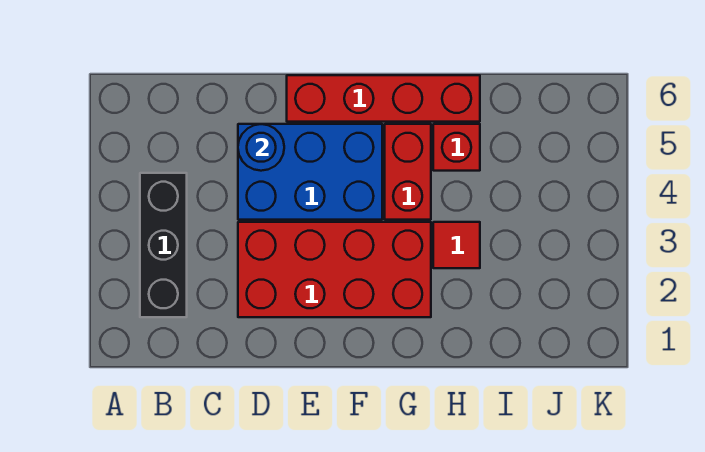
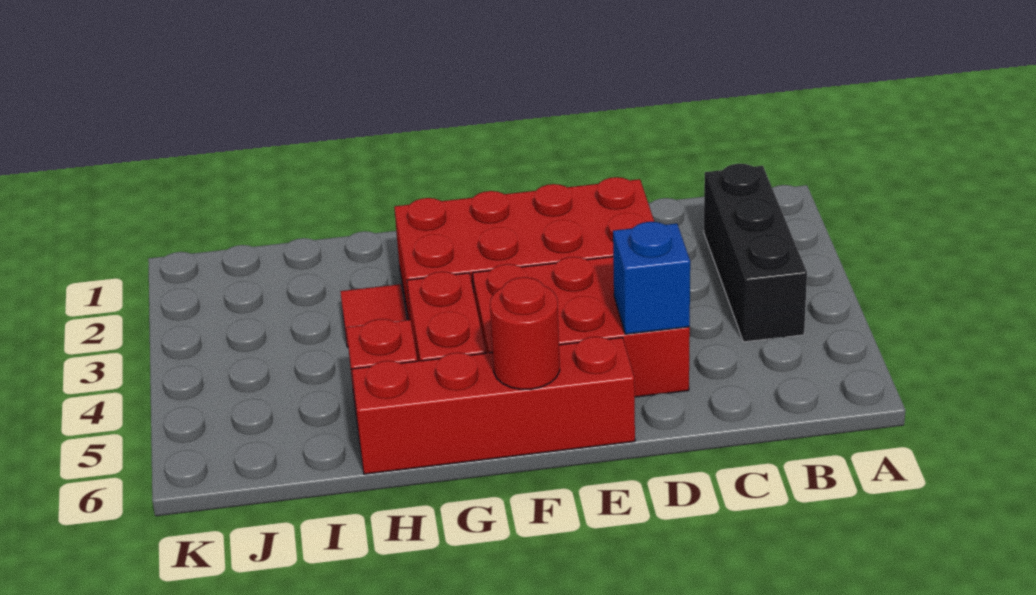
blue 2x3 brick [238,124,382,220] -> red 2x3 brick [473,257,690,397]
blue 1x1 round brick [238,124,284,171] -> blue 1x1 brick [613,222,690,334]
none -> red 1x1 round brick [490,277,560,389]

